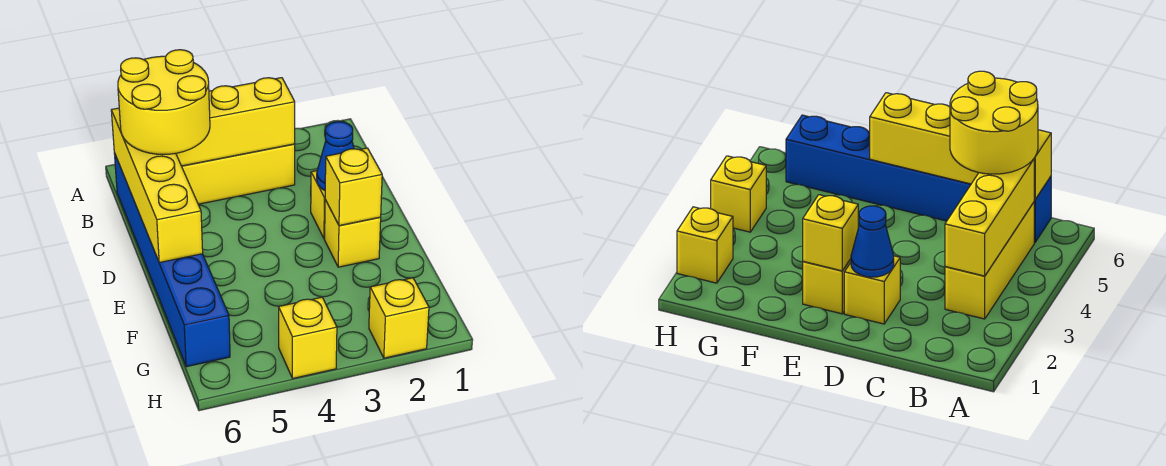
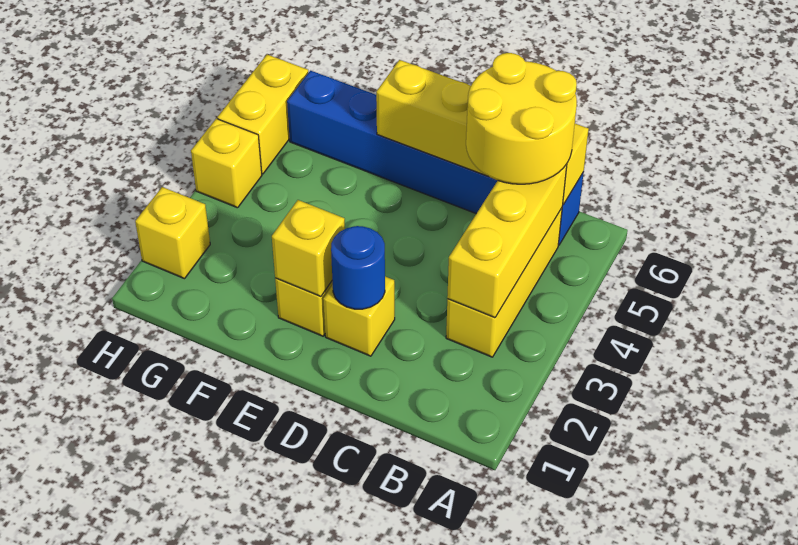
blue 1x1 cone [317,122,354,190] -> blue 1x1 round brick [331,226,385,309]
none -> yellow 1x2 brick [217,55,308,174]

